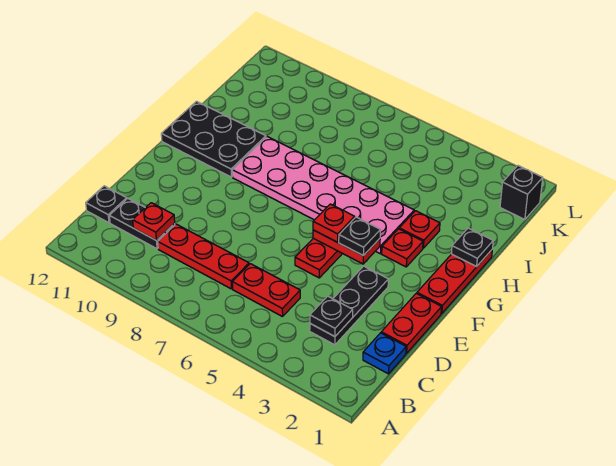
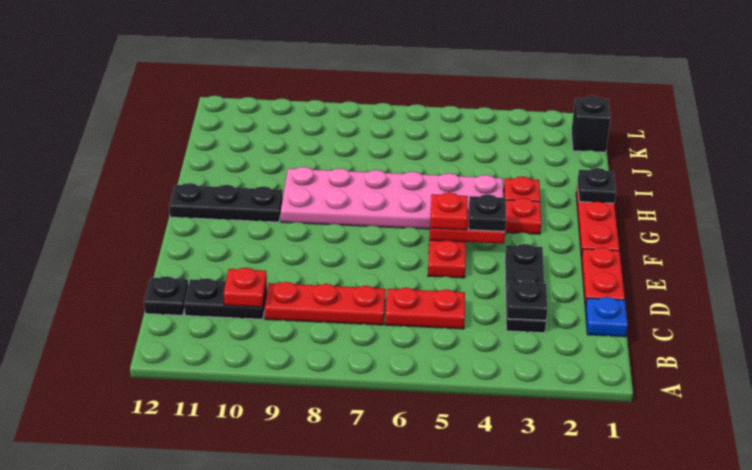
black 2x3 plate [161,101,266,177] -> black 1x3 plate [169,183,283,222]

